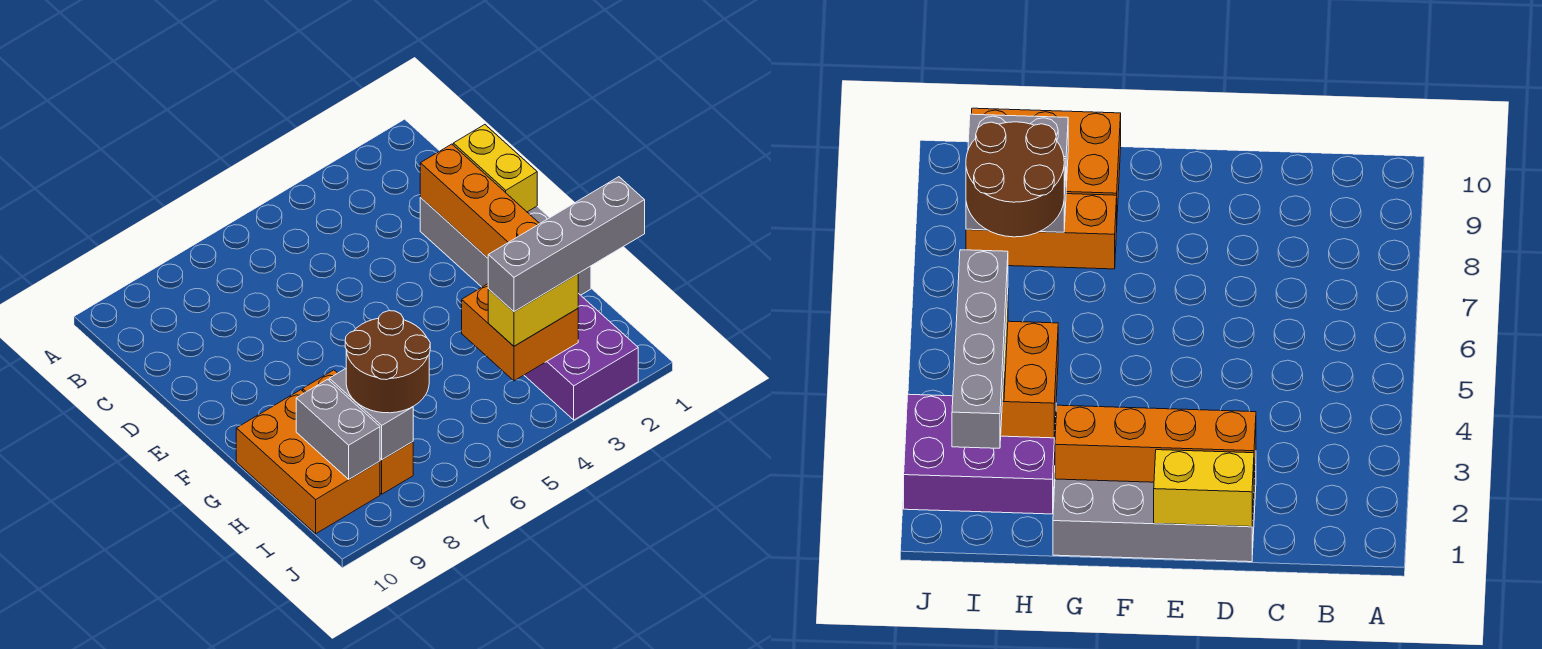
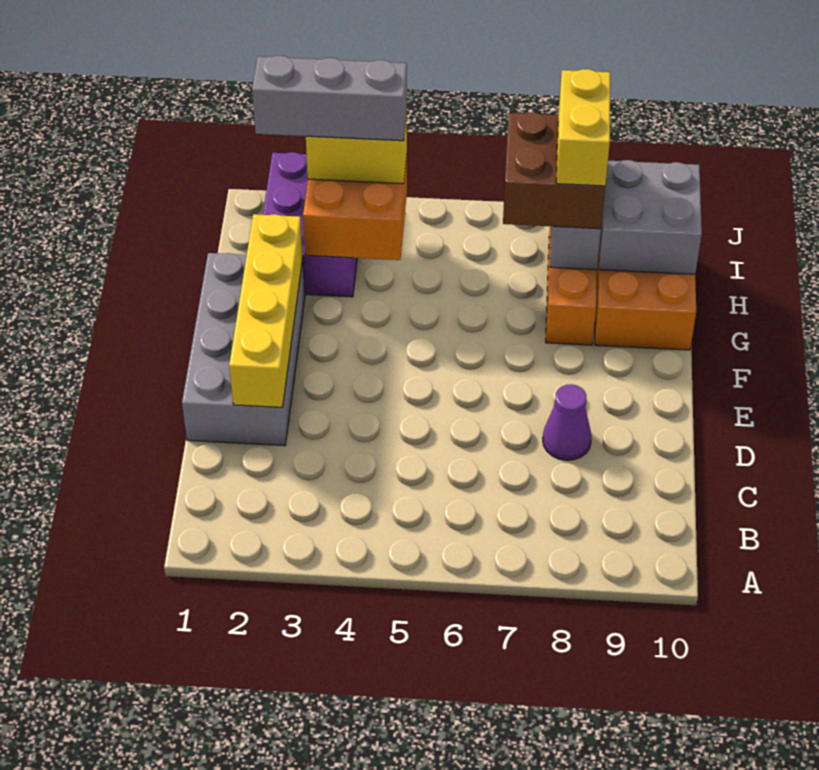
yellow 1x2 brick [453,125,537,212] -> yellow 1x2 brick moved to [556,69,610,186]
orange 1x4 brick [420,144,540,258] -> yellow 1x4 brick [229,214,303,407]
none -> purple 1x1 cone [543,384,592,460]
brown 2x2 round brick [345,311,430,413] -> brown 2x2 brick [503,112,605,229]
grey 1x2 brick [296,379,380,479] -> grey 2x2 brick [599,160,702,274]
grey 1x4 brick [488,177,645,311] -> grey 1x3 brick [252,56,407,141]

